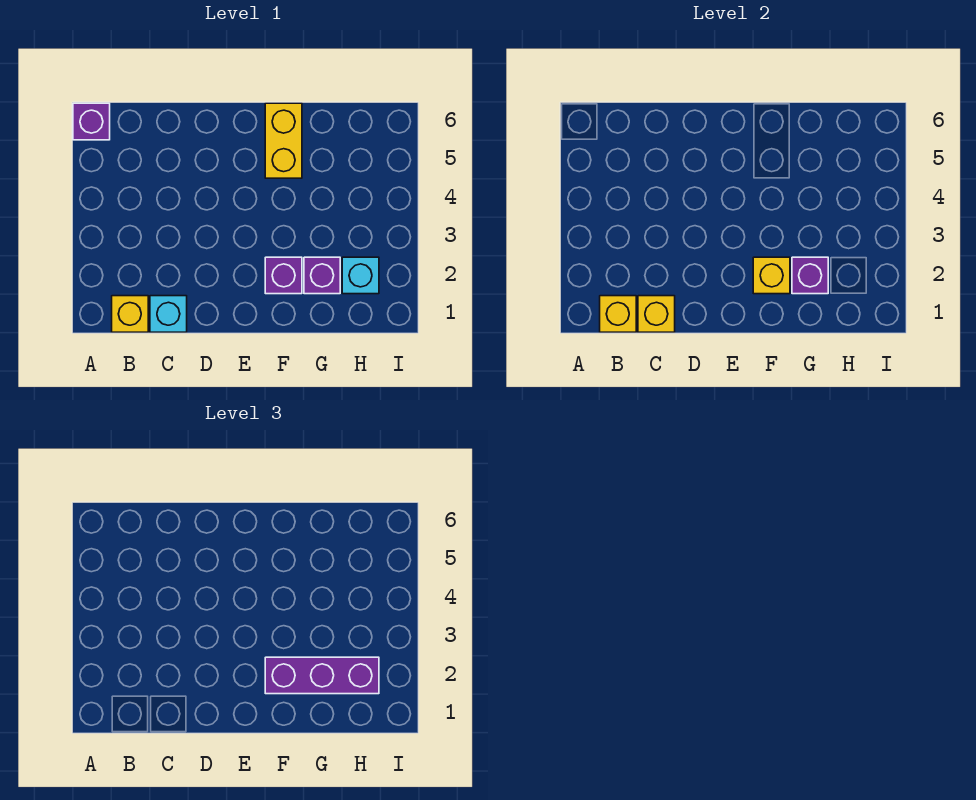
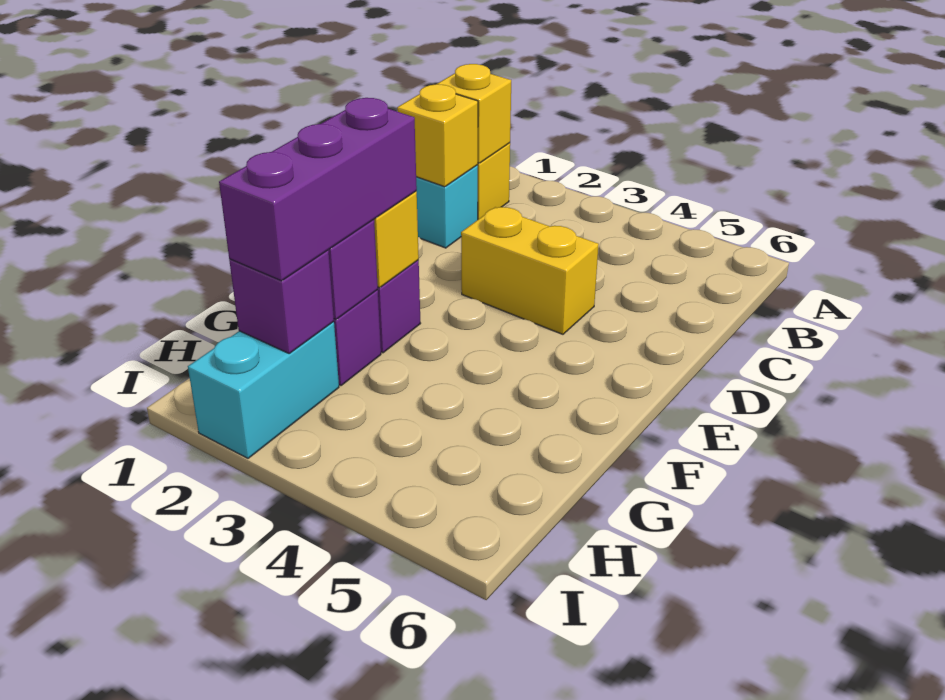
purple 1x1 brick [73,103,110,140] -> purple 1x1 brick moved to [229,250,334,353]
yellow 1x2 brick [265,103,302,178] -> yellow 1x2 brick moved to [461,207,599,334]
cyan 1x1 brick [342,257,379,294] -> cyan 1x2 brick [188,322,339,458]

